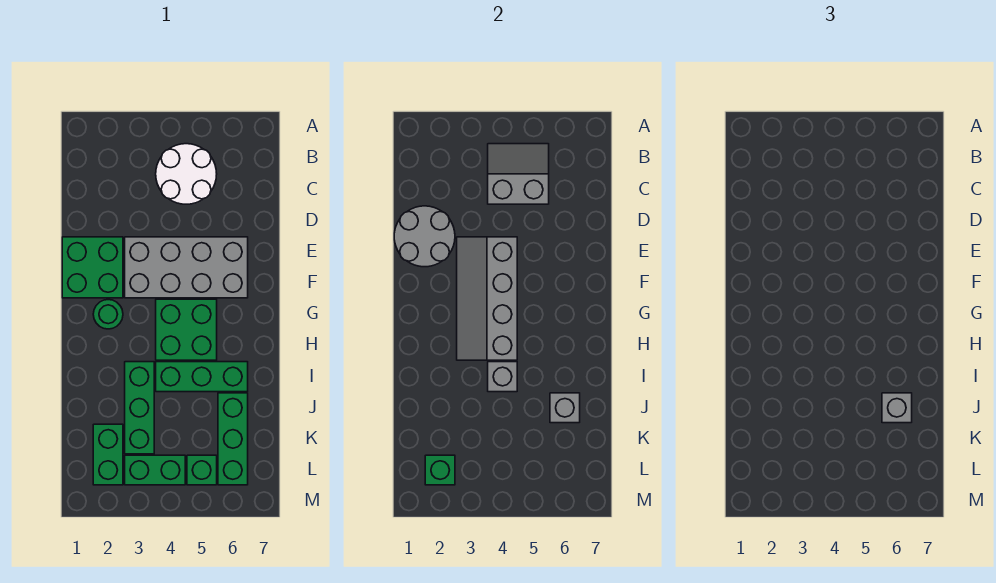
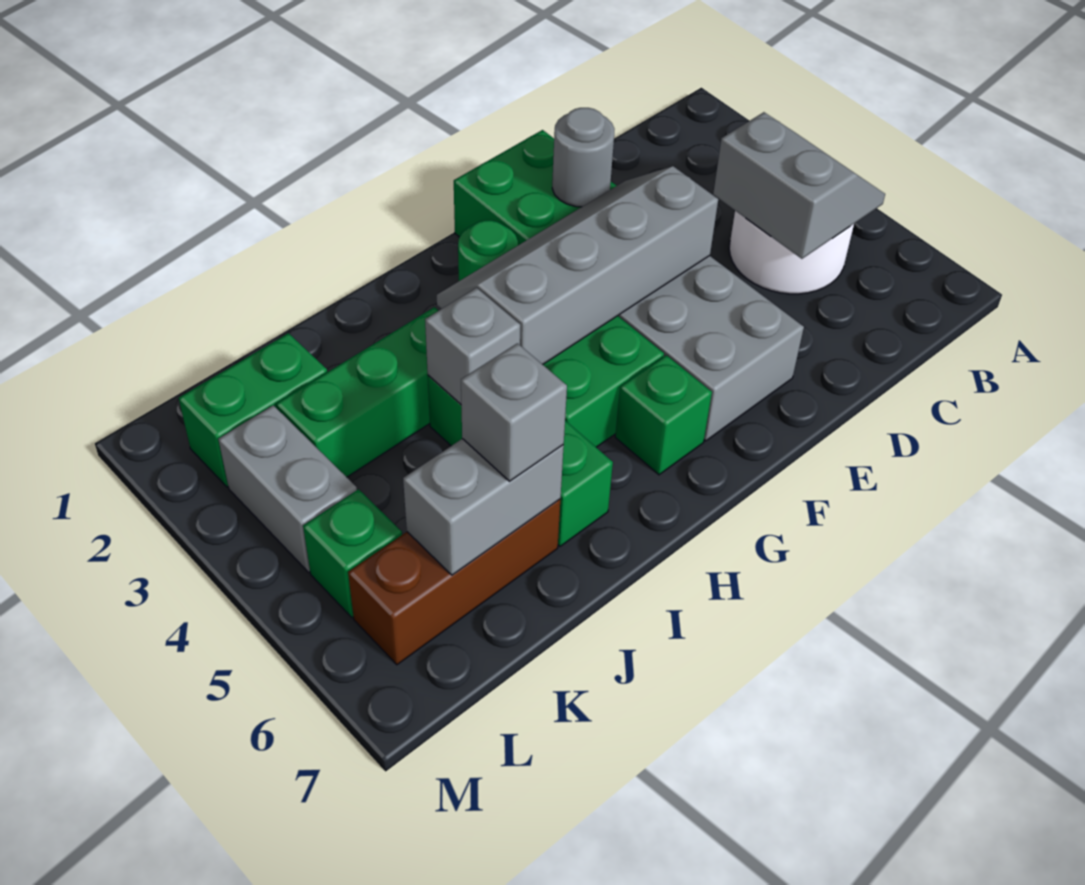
grey 2x2 round brick [394,206,455,267] -> grey 1x1 round brick [552,108,615,207]
green 1x3 brick [218,393,248,485] -> brown 1x3 brick [348,499,560,665]
grey 1x1 brick [550,393,580,423] -> grey 1x2 brick [403,439,564,575]
green 1x1 brick [425,455,455,485] -> green 1x1 brick moved to [615,355,712,475]
green 1x2 brick [125,455,185,485] -> grey 1x2 brick [218,405,357,572]

